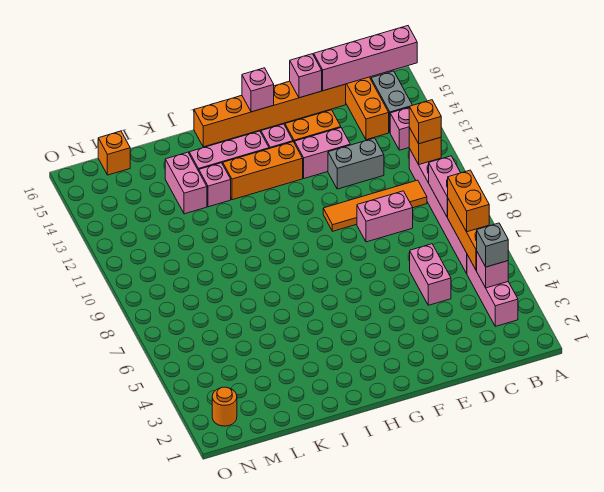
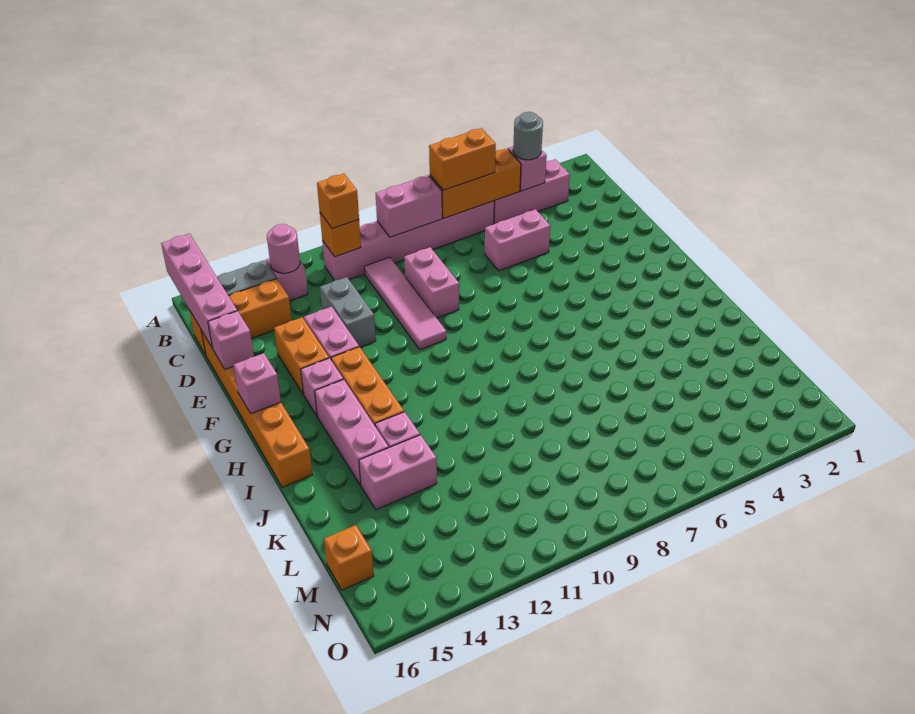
grey 1x1 brick [477,223,508,267] -> grey 1x1 round brick [513,112,543,160]
none -> pink 1x1 round brick [267,224,300,273]
orange 1x4 tile [323,180,427,231] -> pink 1x4 tile [364,257,446,350]
orange 1x1 round brick [212,387,237,426] -> none

